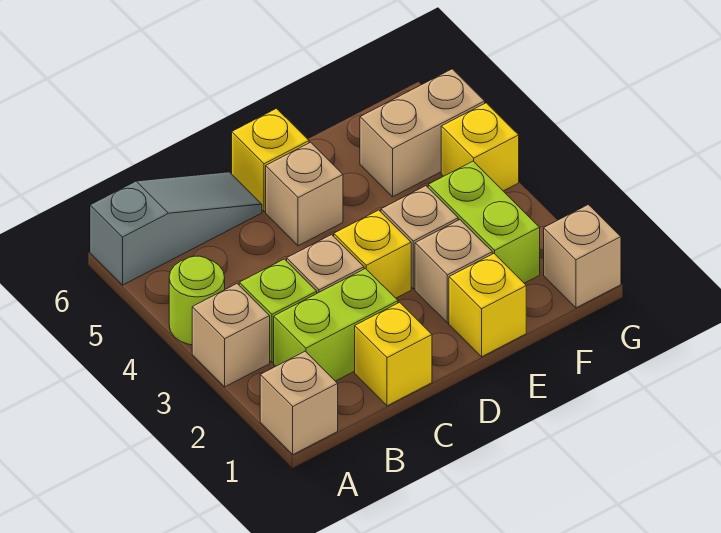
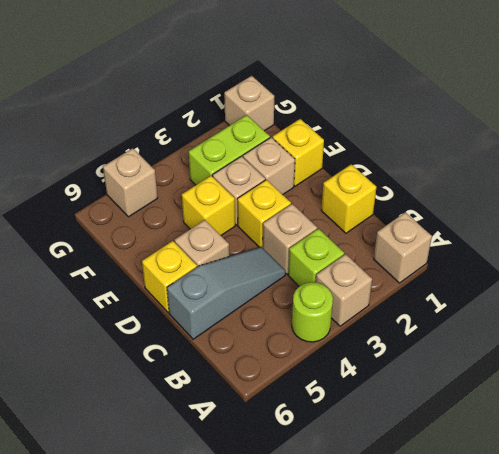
grey 1x3 slope [90,172,262,285] -> grey 1x3 slope turned to [167,247,286,339]
lime 1x2 brick [274,269,398,381] -> none
tan 1x2 brick [360,69,485,197] -> tan 1x1 brick [103,148,158,217]
yellow 1x1 brick [441,103,519,191] -> yellow 1x1 brick moved to [182,176,235,235]

